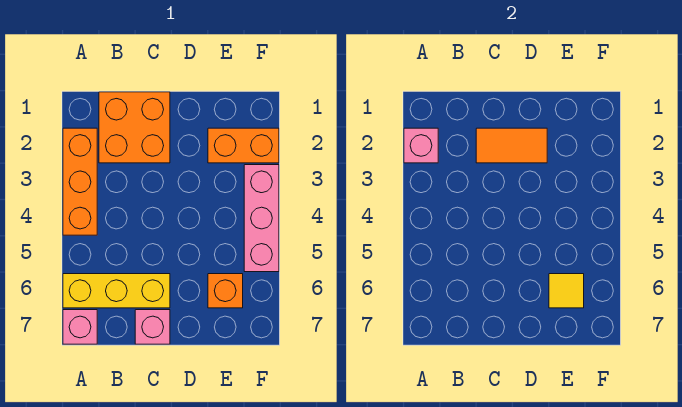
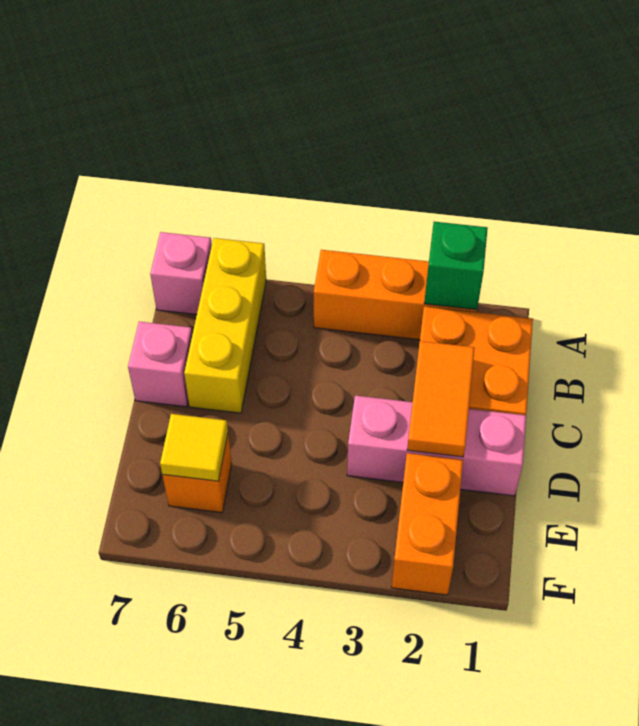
pink 1x1 brick [404,128,438,163] -> green 1x1 brick [424,222,488,310]
pink 1x3 brick [244,165,279,272] -> pink 1x3 brick moved to [347,396,526,496]

